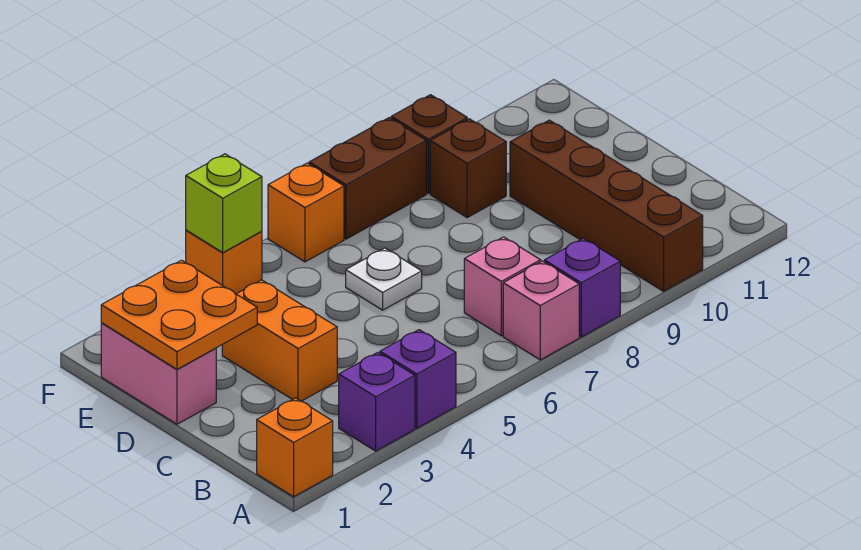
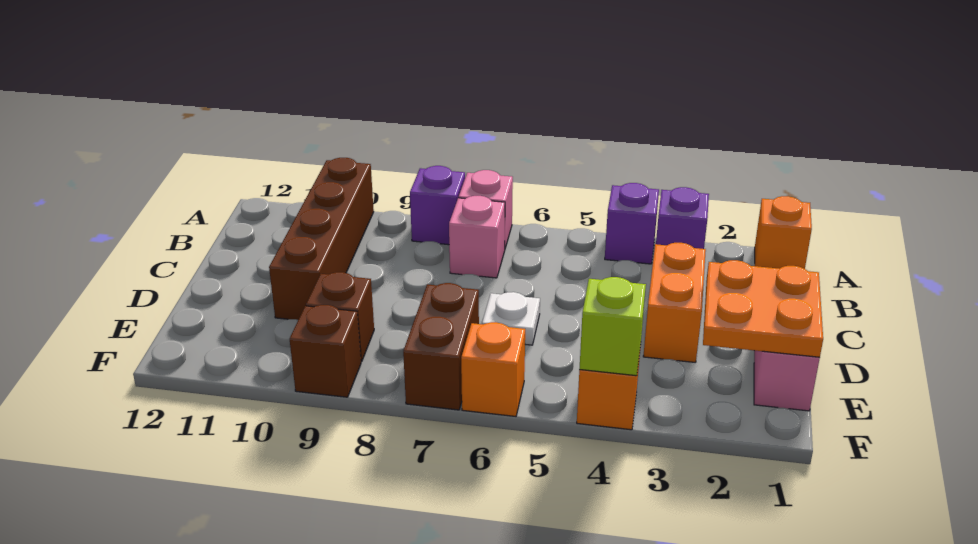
brown 1x2 brick [309,118,426,239] -> brown 1x2 brick turned to [403,283,479,410]

